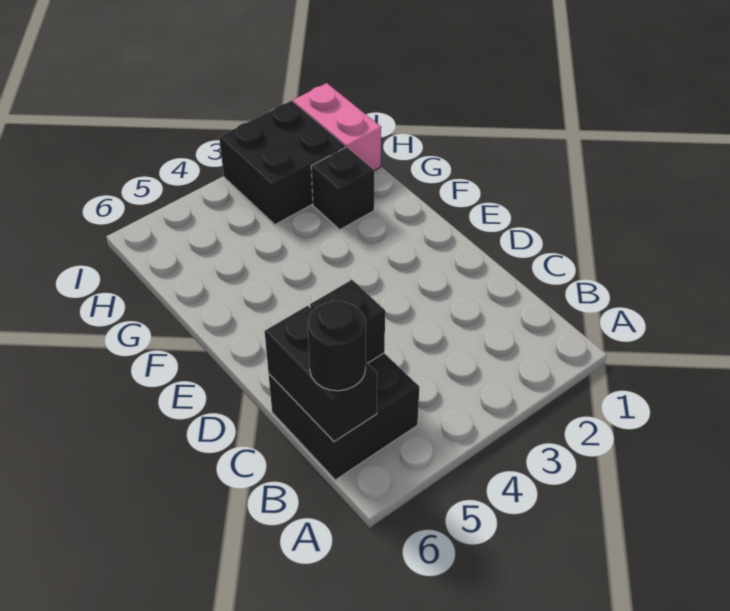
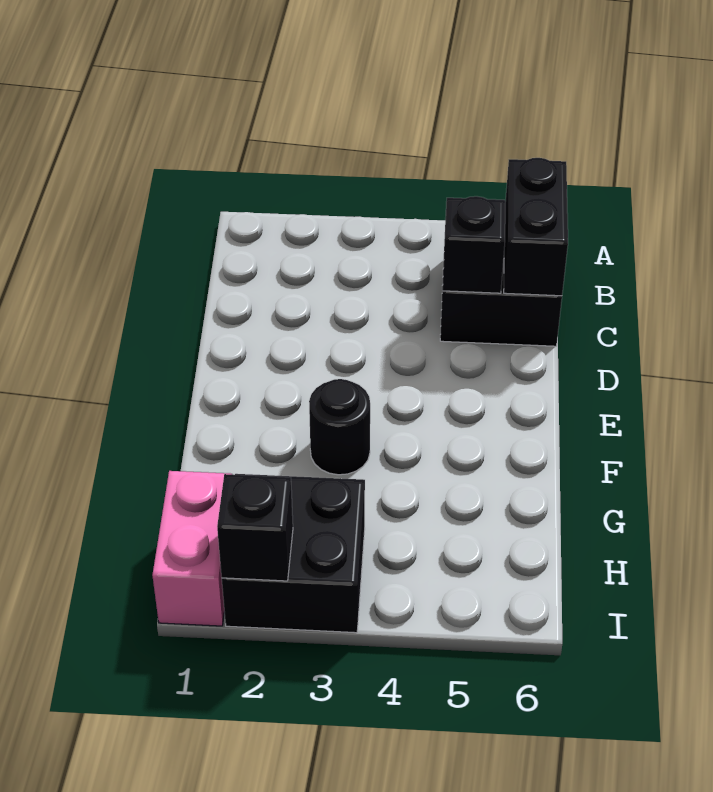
black 1x1 round brick [307,301,366,391] -> black 1x1 round brick moved to [309,379,370,475]
black 1x1 brick [311,147,374,230] -> black 1x1 brick moved to [217,474,293,581]

